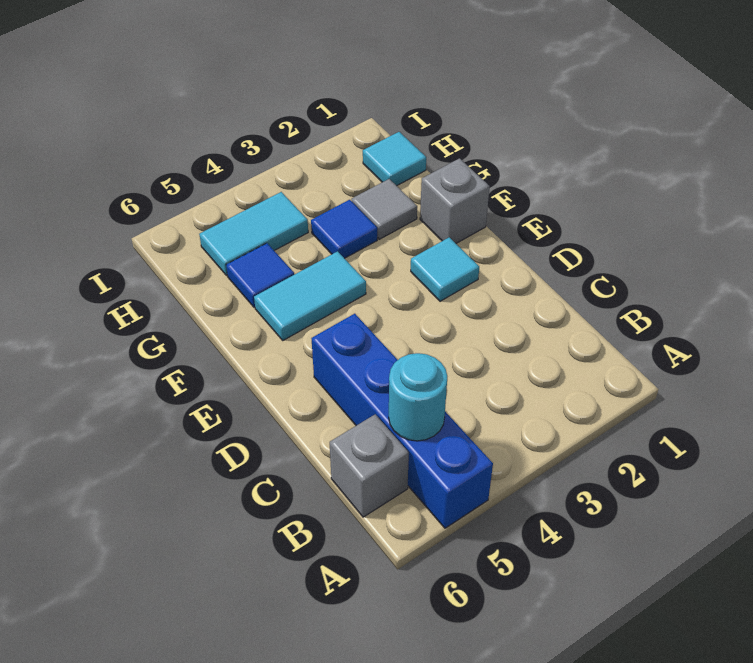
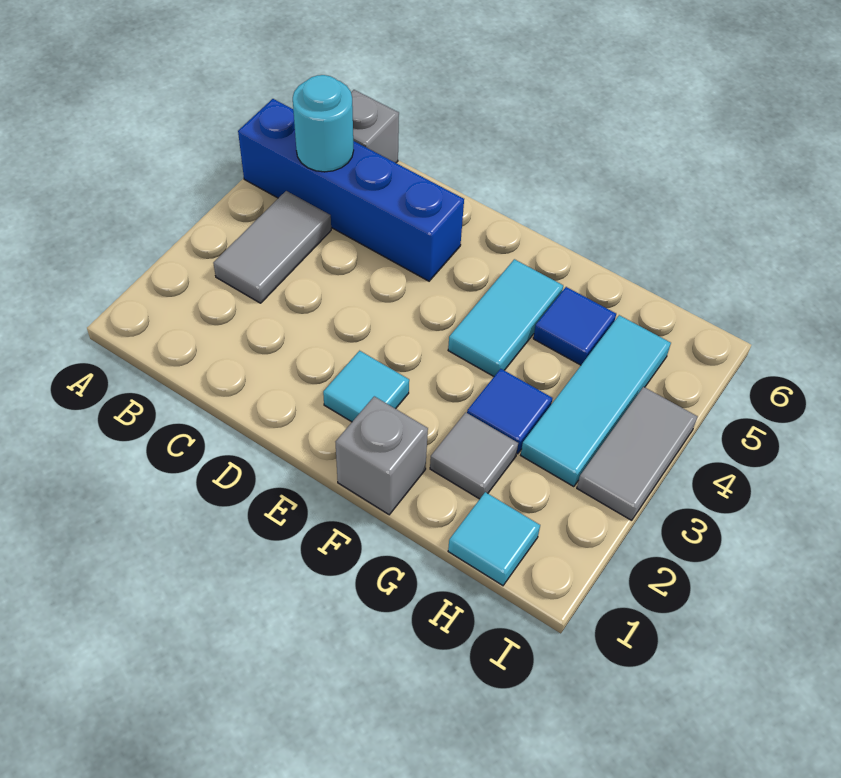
none -> grey 1x2 tile [213,191,331,303]
cyan 1x2 tile [199,192,308,275] -> cyan 1x3 tile [521,315,671,487]
none -> grey 1x2 tile [577,387,698,520]

